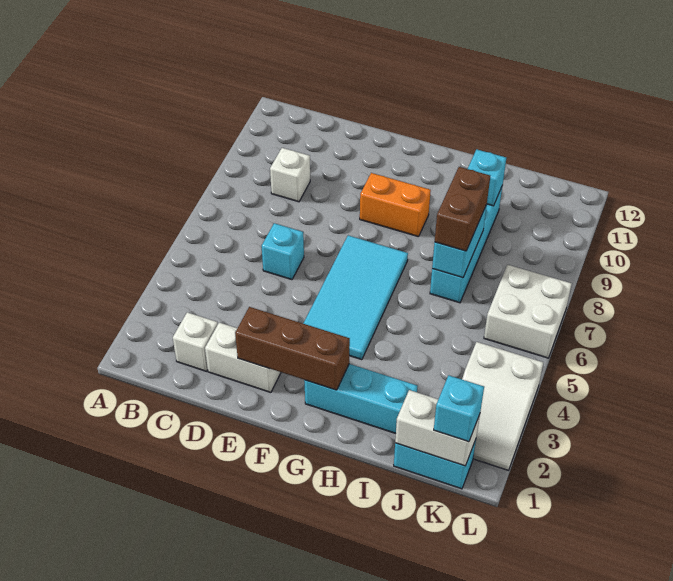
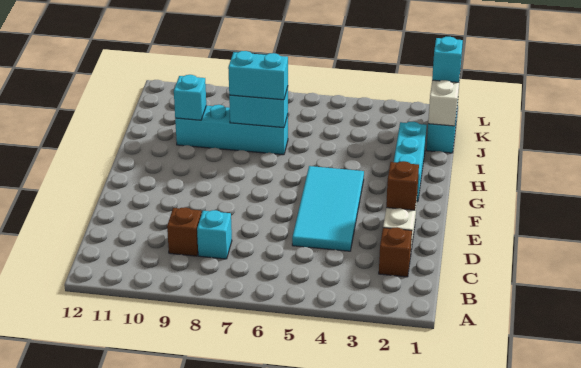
white 1x1 brick [173,312,218,371] -> brown 1x1 brick [379,227,412,277]
white 1x1 brick [270,148,310,202] -> brown 1x1 brick [167,207,201,256]
cyan 1x1 brick [262,223,304,280] -> cyan 1x1 brick moved to [197,210,232,259]
brown 1x3 brick [235,307,350,390] -> brown 1x1 brick [386,161,419,210]
cyan 2x4 tile [303,235,408,360] -> cyan 2x4 tile turned to [292,166,364,251]
orange 1x2 brick [360,173,431,237] -> none
brown 1x2 brick [435,167,490,251] -> cyan 1x2 brick [228,51,288,100]
white 2x3 slope [462,342,544,470] -> none
white 2x2 brick [484,265,572,358] -> none

